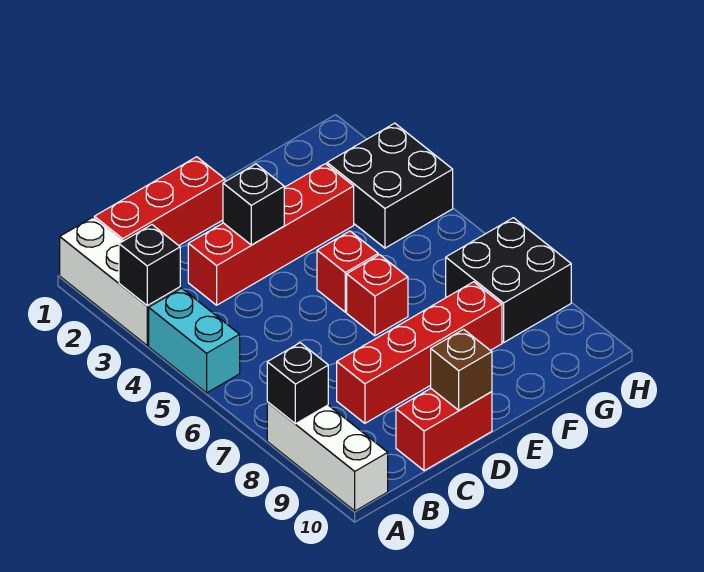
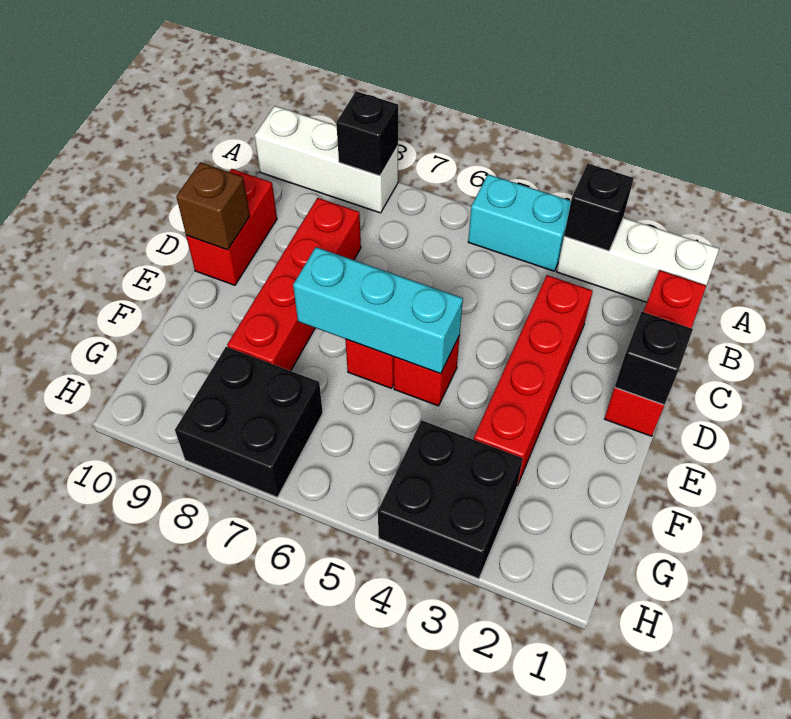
black 1x1 brick [223,164,284,245] -> black 1x1 brick moved to [615,312,693,405]
none -> cyan 1x3 brick [293,247,463,374]

